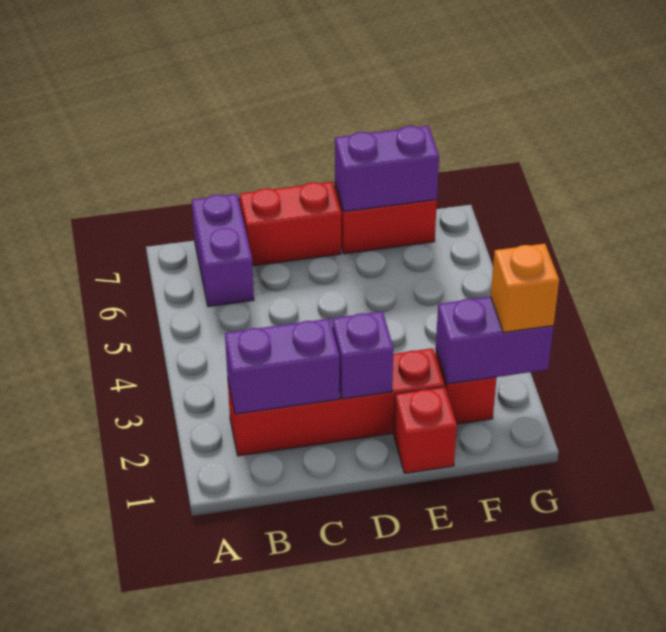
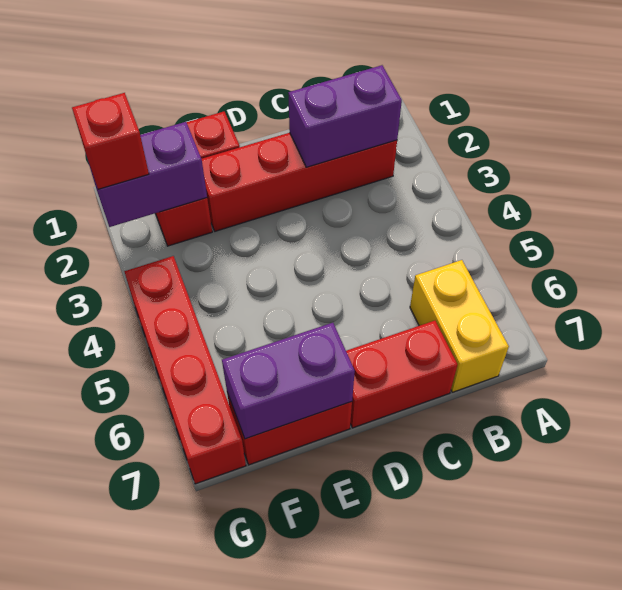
purple 1x2 brick [192,194,254,307] -> yellow 1x2 brick [410,260,509,392]
purple 1x1 brick [332,311,394,399] -> none
orange 1x1 brick [491,244,559,333] -> red 1x1 brick [72,93,149,189]
none -> red 1x4 brick [124,256,246,484]

